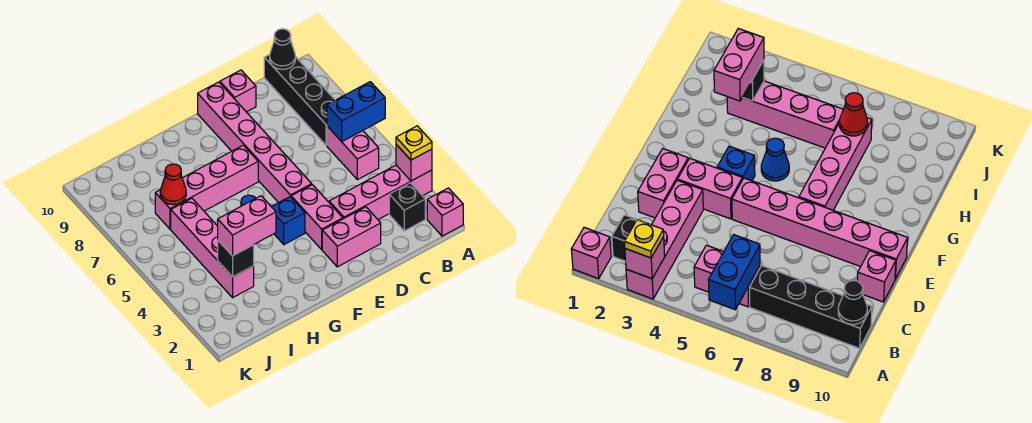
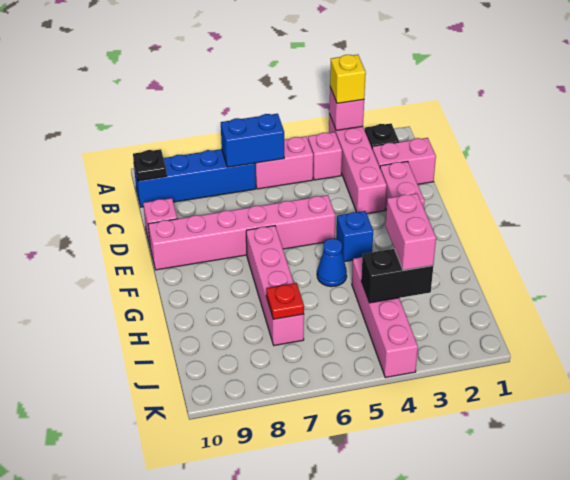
pink 1x1 brick [427,188,463,236] -> pink 1x1 brick moved to [308,132,342,180]
yellow 1x1 plate [396,126,432,160] -> yellow 1x1 brick [330,55,366,103]
blue 1x2 brick [327,82,385,142] -> blue 1x2 brick turned to [221,114,284,167]
black 1x4 brick [264,55,335,145] -> blue 1x4 brick [134,149,256,207]
black 1x1 cone [270,29,295,69] -> black 1x1 plate [133,149,167,181]
pink 1x2 brick [291,185,343,250] -> pink 1x2 brick moved to [372,138,436,184]
pink 1x4 brick [171,198,254,298] -> pink 1x4 brick turned to [352,257,418,378]
black 1x1 brick [218,241,254,277] -> black 1x2 brick [361,249,433,303]
red 1x1 cone [160,164,186,205] -> red 1x1 plate [266,283,304,319]

